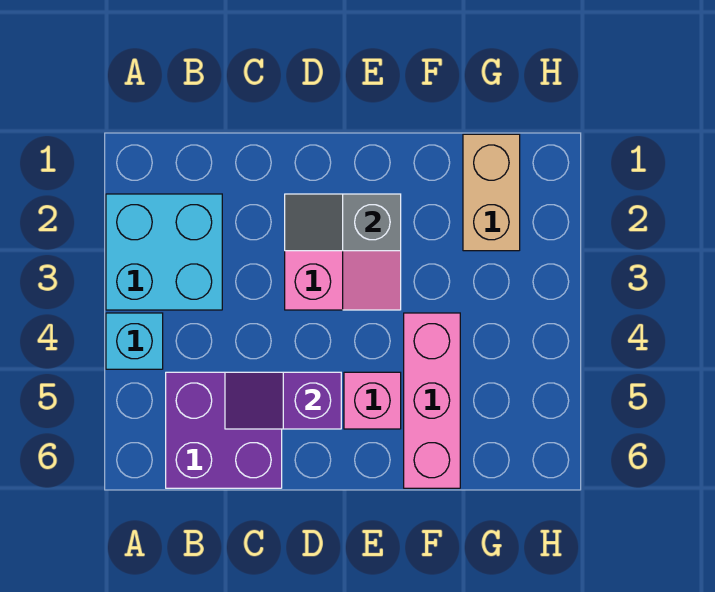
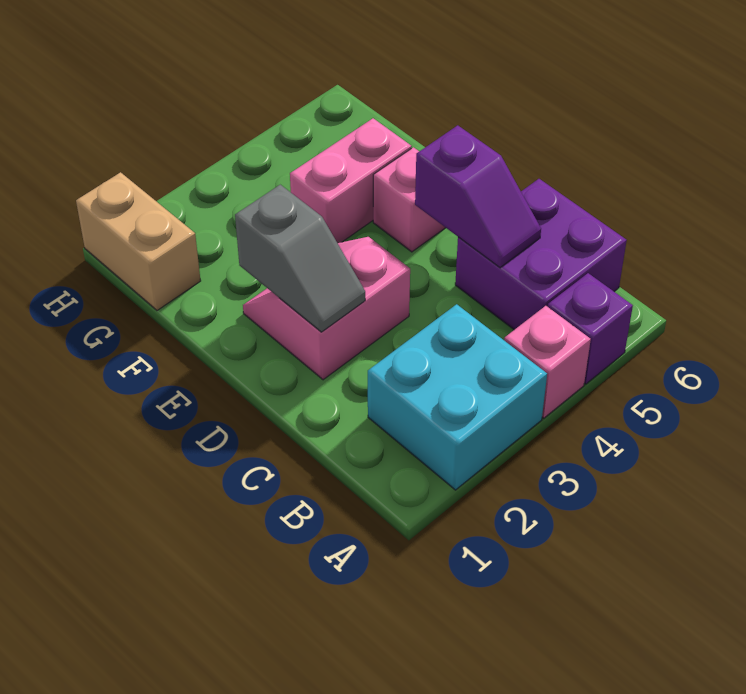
cyan 1x1 brick [106,313,163,369] -> pink 1x1 brick [504,306,591,418]
none -> purple 1x1 brick [548,273,633,384]
pink 1x3 brick [404,313,460,488] -> pink 1x2 brick [290,118,412,243]
tan 1x2 brick [463,134,520,251] -> tan 1x2 brick turned to [76,172,201,310]

